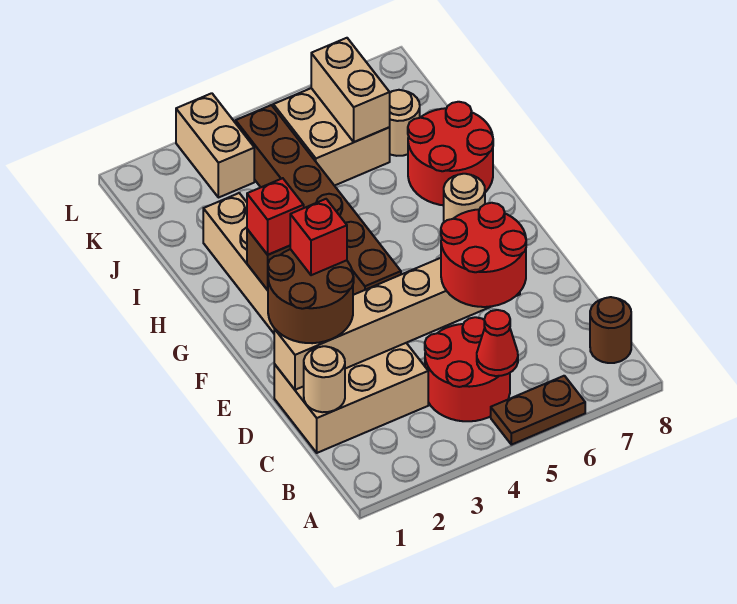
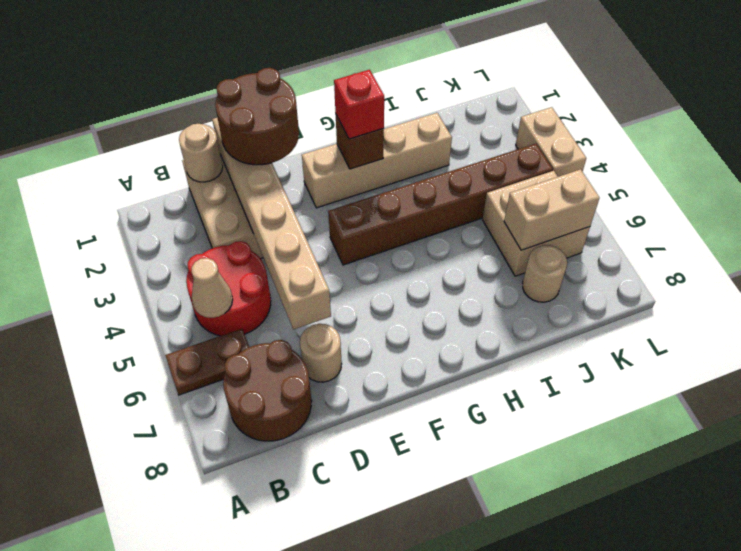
brown 1x2 plate [491,376,585,445] -> brown 1x2 plate turned to [165,329,249,395]
red 1x1 cone [477,310,518,376] -> tan 1x1 cone [192,258,233,318]
brown 1x1 round brick [590,297,631,363] -> brown 2x2 round brick [223,340,312,441]
red 2x2 round brick [441,203,526,307] -> none
red 1x1 brick [290,199,347,275] -> none
tan 1x1 round brick [444,174,485,222] -> tan 1x1 round brick moved to [300,324,342,382]
red 2x2 round brick [408,102,493,205] -> none
tan 1x2 brick [176,93,254,198] -> tan 1x2 brick turned to [516,107,586,177]

